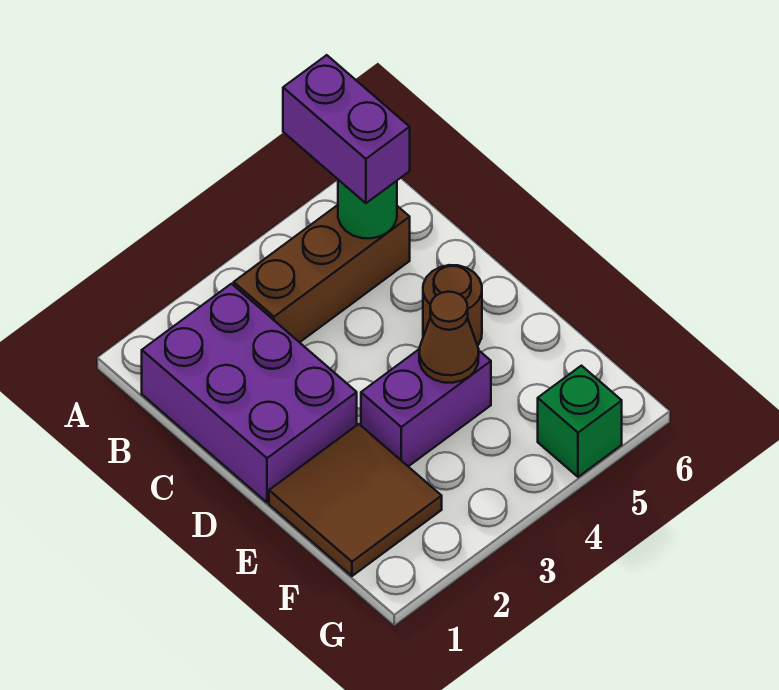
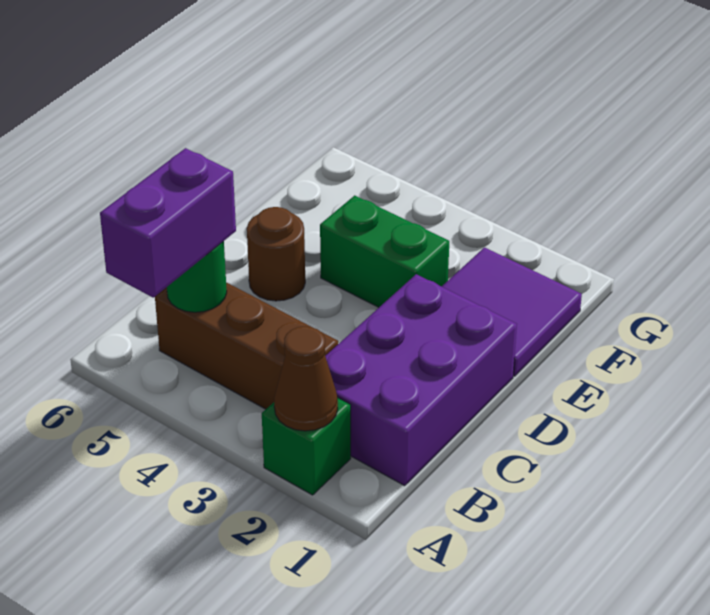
brown 2x2 tile [269,424,442,576] -> purple 2x2 tile [442,248,582,376]
purple 1x2 brick [361,349,491,466] -> green 1x2 brick [320,195,449,307]
brown 1x1 cone [419,292,479,383] -> brown 1x1 cone moved to [274,326,338,431]
green 1x1 brick [538,366,622,477] -> green 1x1 brick moved to [262,397,351,495]

